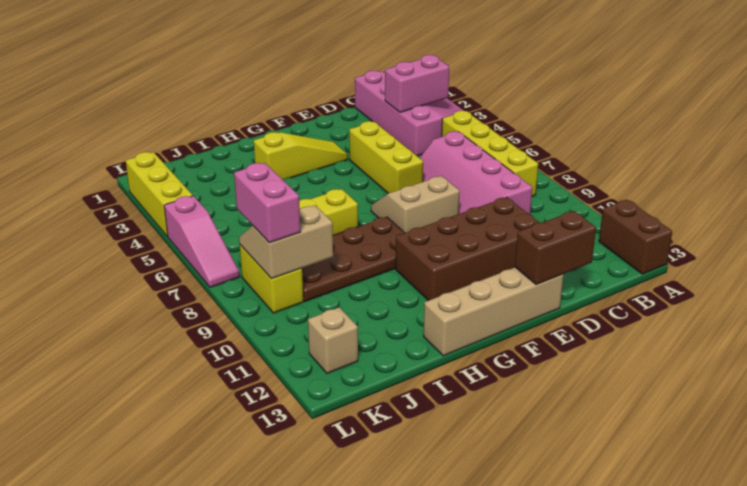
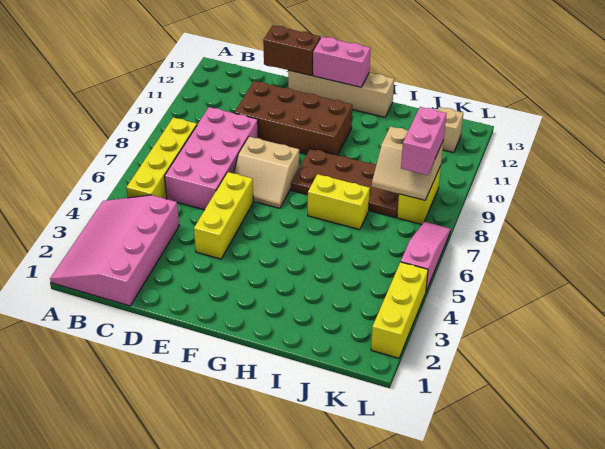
brown 1x2 brick [599,200,672,274] -> none
pink 1x2 brick [385,55,449,112] -> pink 1x2 brick moved to [313,37,371,87]
pink 2x4 slope [420,131,532,215] -> pink 2x4 brick [165,107,258,210]
yellow 1x3 slope [254,132,348,180] -> none

